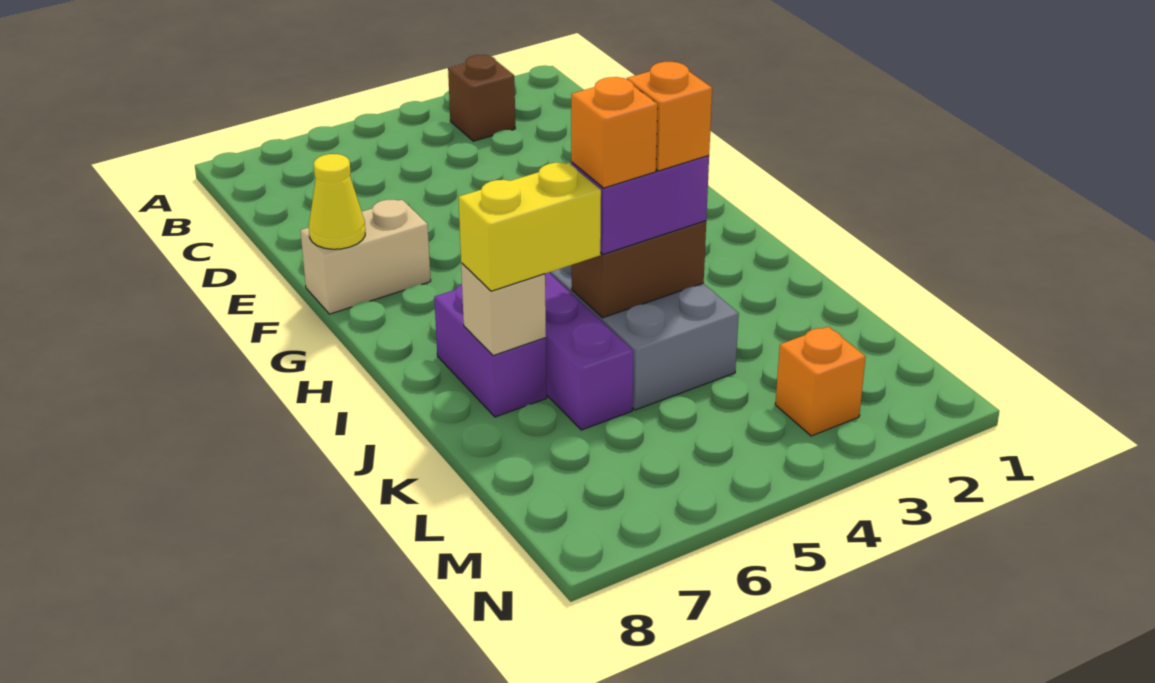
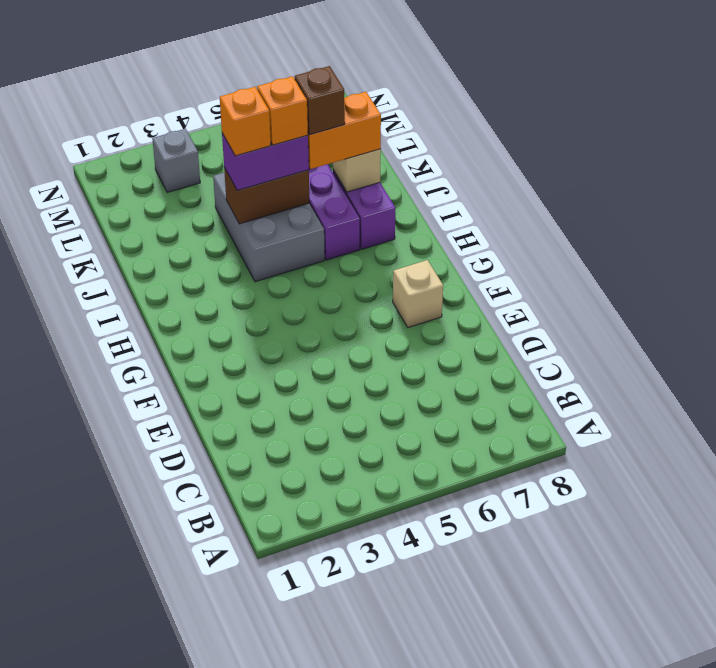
brown 1x1 brick [448,55,515,141] -> brown 1x1 brick moved to [295,66,345,135]
tan 1x2 brick [300,200,431,314] -> tan 1x1 brick [393,260,443,328]
yellow 1x1 cone [309,154,365,249] -> none
yellow 1x2 brick [459,163,601,291] -> orange 1x2 brick [308,92,381,169]
orange 1x1 brick [775,326,866,436] -> grey 1x1 brick [152,129,200,193]

